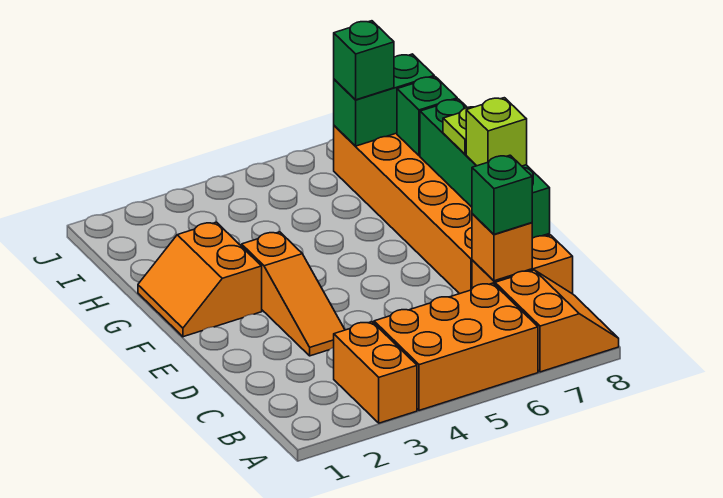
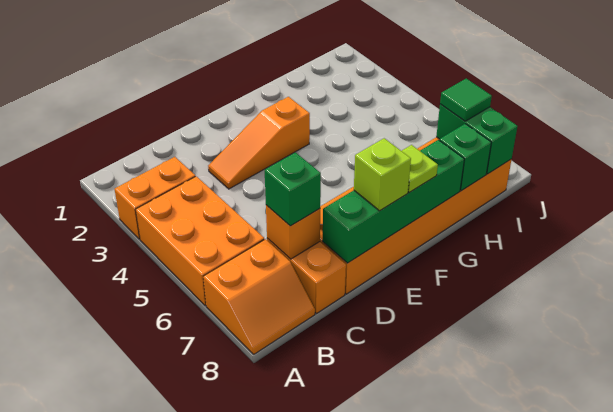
orange 2x2 slope [138,222,262,337] -> none
green 1x1 brick [334,21,394,100] -> green 1x1 tile [440,78,492,121]

